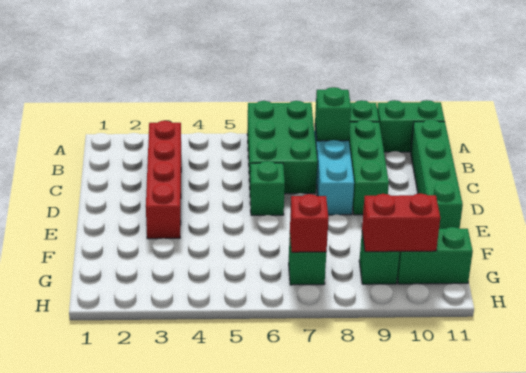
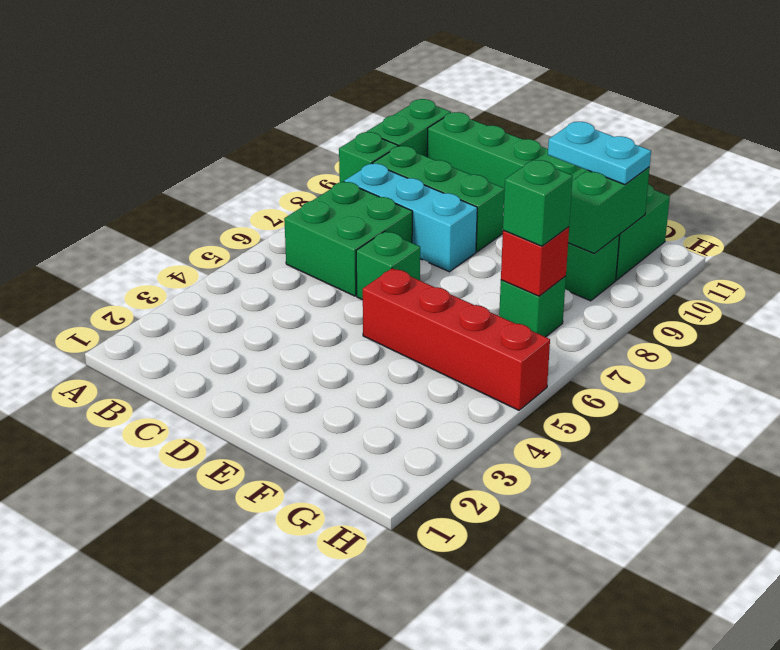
green 2x3 brick [247,101,317,194] -> green 2x2 brick [284,182,412,296]
red 1x4 brick [146,121,181,239] -> red 1x4 brick moved to [363,268,550,410]
green 1x1 brick [315,87,351,141] -> green 1x1 brick moved to [503,160,573,246]
none -> cyan 1x2 plate [548,122,651,185]
red 1x2 brick [362,193,440,252] -> green 1x2 brick [568,167,650,254]

